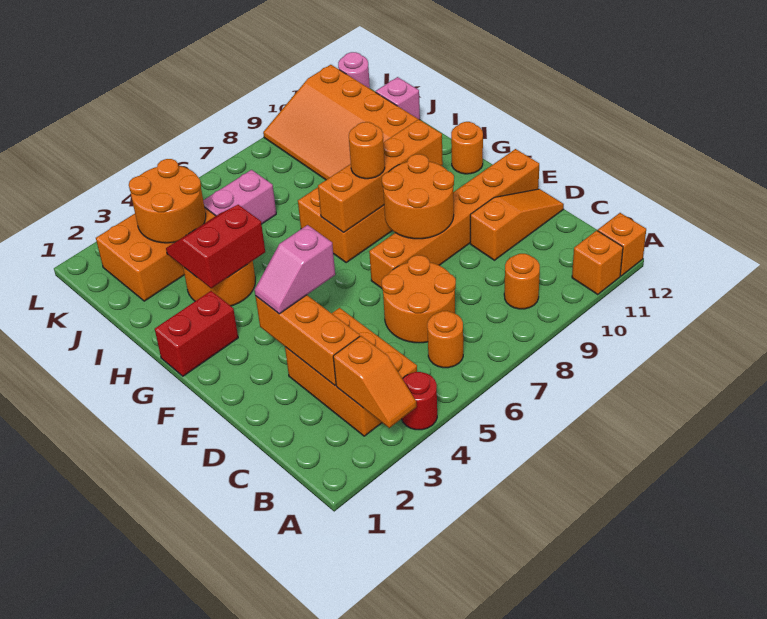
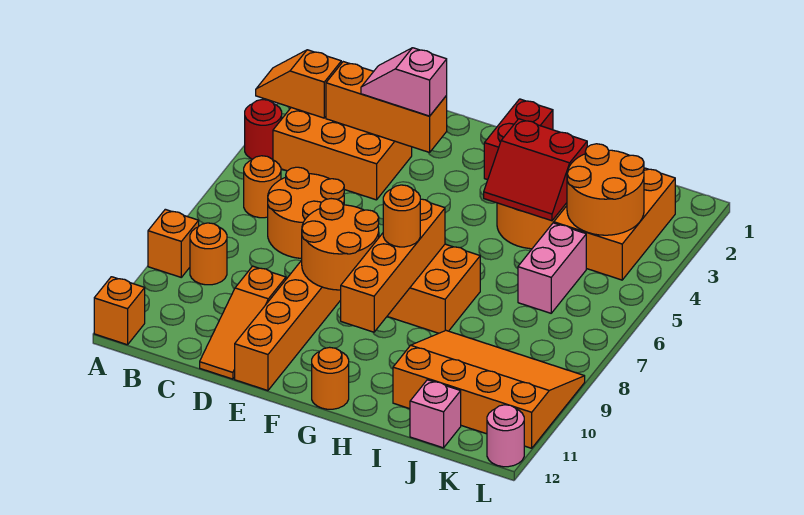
orange 1x1 brick [572,231,623,295] -> orange 1x1 brick moved to [148,209,199,277]
pink 1x2 slope [255,225,335,314] -> pink 1x2 slope turned to [361,48,447,116]
red 2x2 slope [166,205,265,288] -> red 2x2 slope turned to [484,119,587,221]

